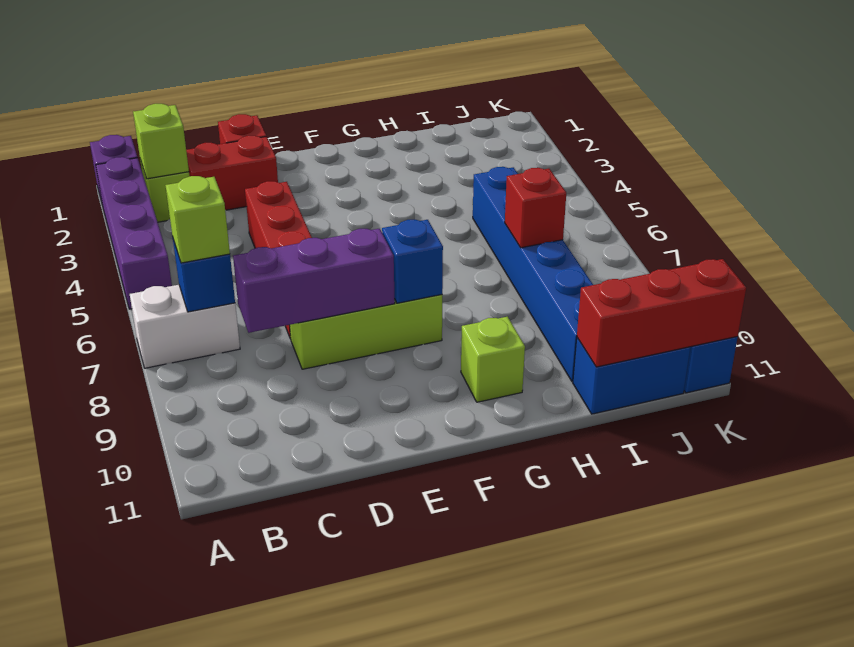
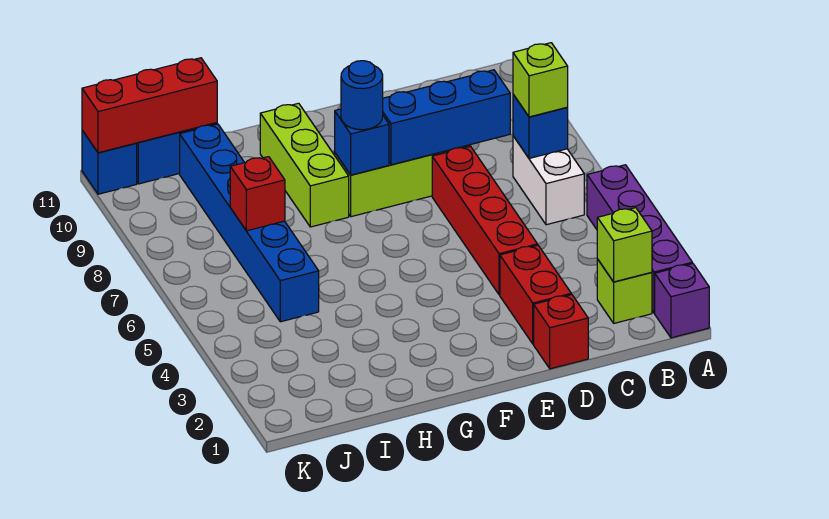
white 1x2 brick [130,285,240,368] -> white 1x2 brick turned to [513,136,584,225]
red 1x2 brick [186,136,278,210] -> red 1x2 brick turned to [500,245,571,344]
purple 1x3 brick [233,229,395,333] -> blue 1x3 brick [383,70,510,165]
none -> blue 1x1 round brick [341,61,383,130]
lime 1x1 brick [461,317,525,402] -> lime 1x3 brick [260,103,349,227]

